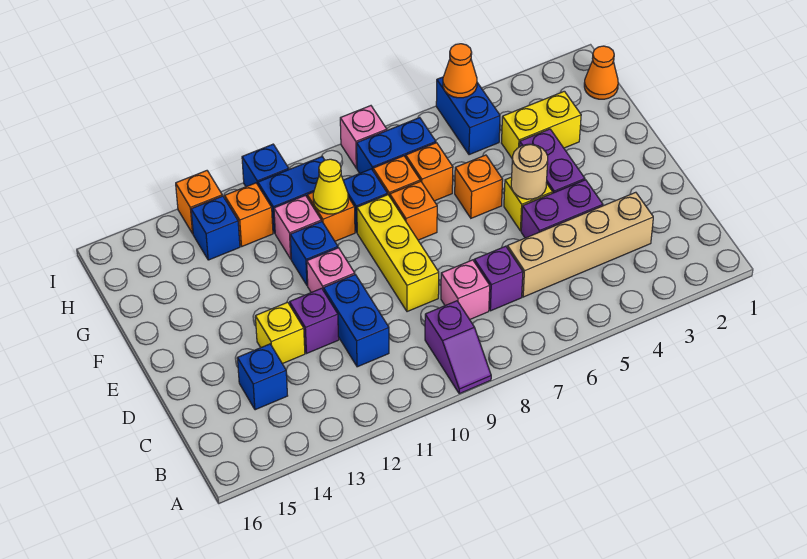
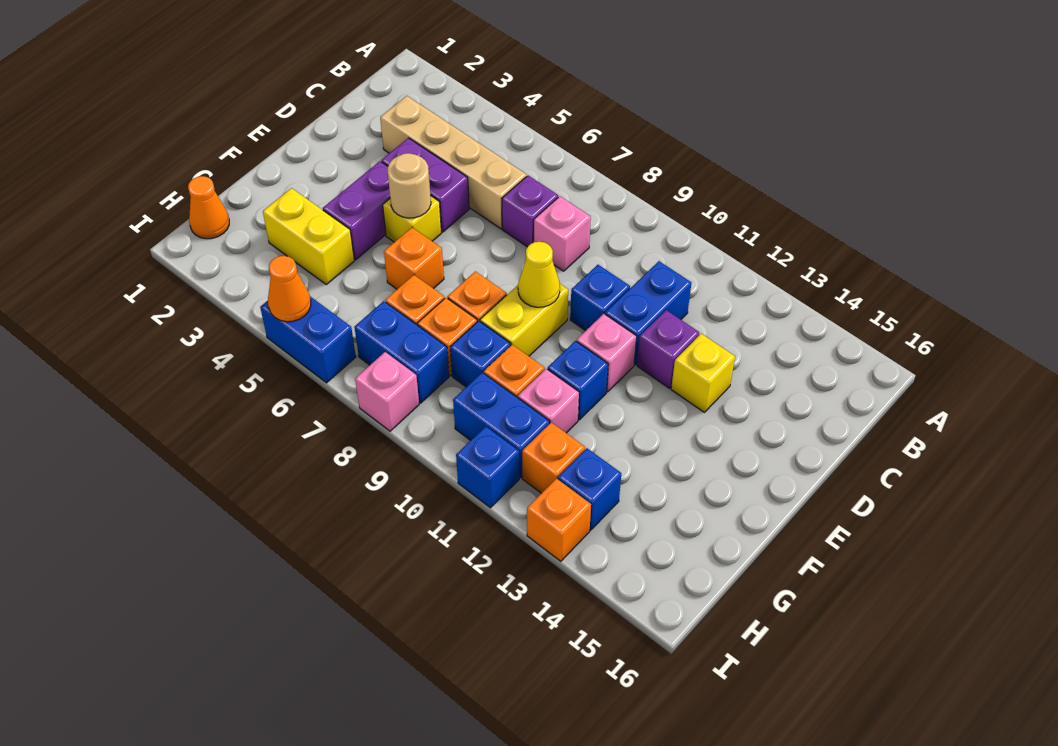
purple 1x2 slope [425,301,491,394] -> none
blue 1x1 brick [237,344,288,410] -> blue 1x1 brick moved to [570,265,630,331]
yellow 1x3 brick [357,195,439,312] -> yellow 1x2 brick [480,284,568,356]
yellow 1x1 cone [313,159,348,214] -> yellow 1x1 cone moved to [518,242,560,307]
blue 1x2 brick [436,77,500,155] -> blue 1x2 brick turned to [260,297,356,383]

